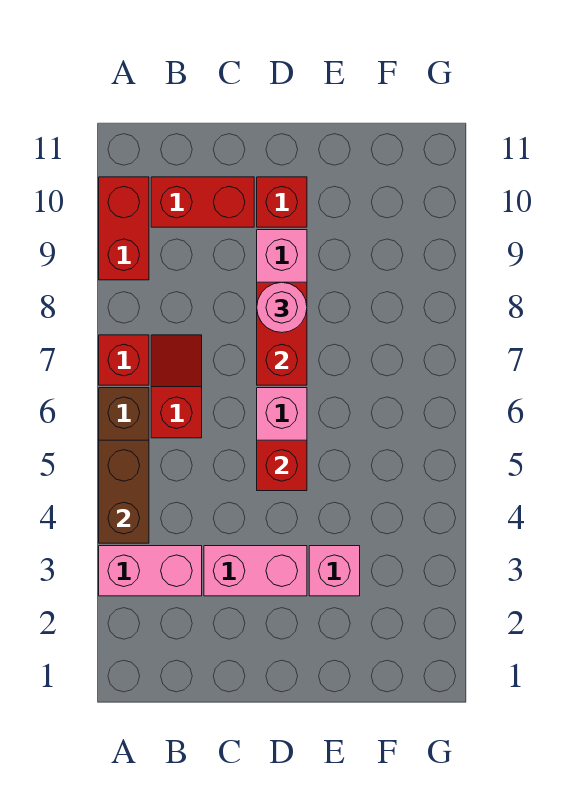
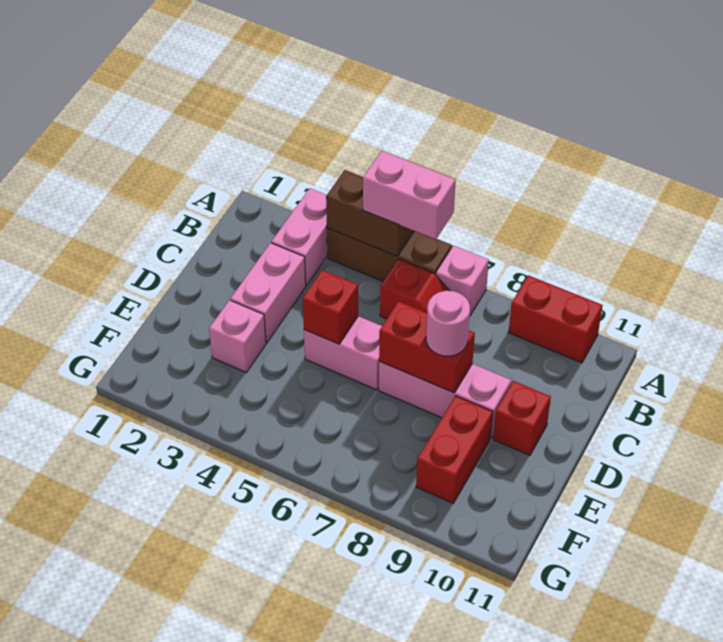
none -> pink 1x2 brick [363,151,456,239]
red 1x1 brick [99,335,149,385] -> pink 1x1 brick [436,246,489,315]
red 1x2 brick [151,177,254,227] -> red 1x2 brick moved to [416,396,493,503]

